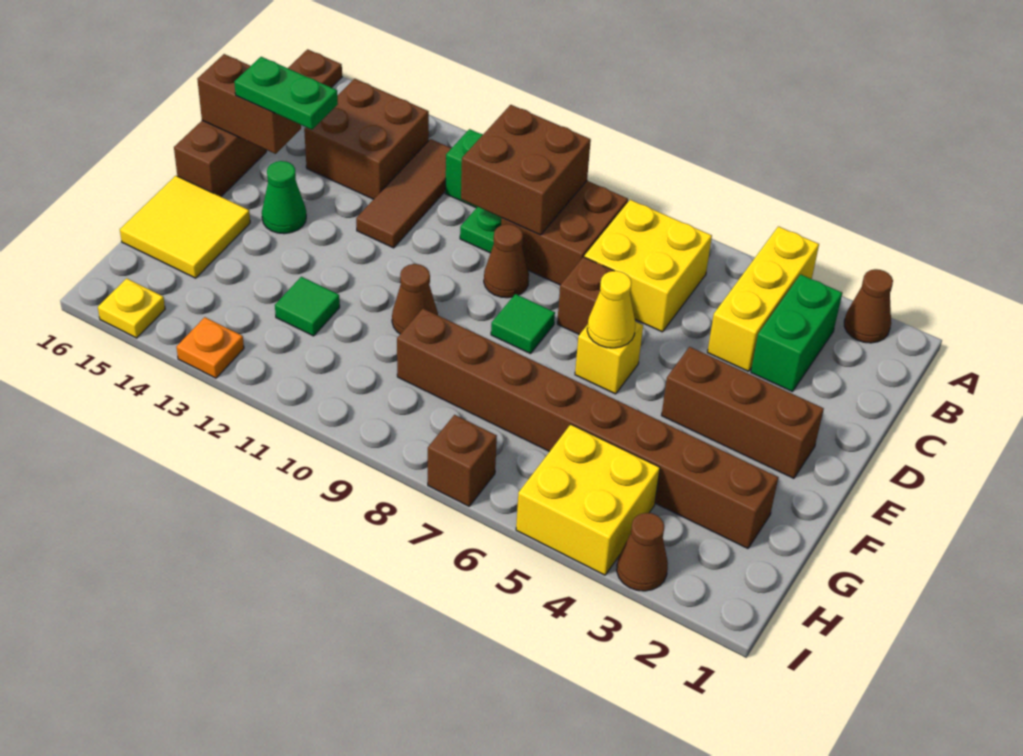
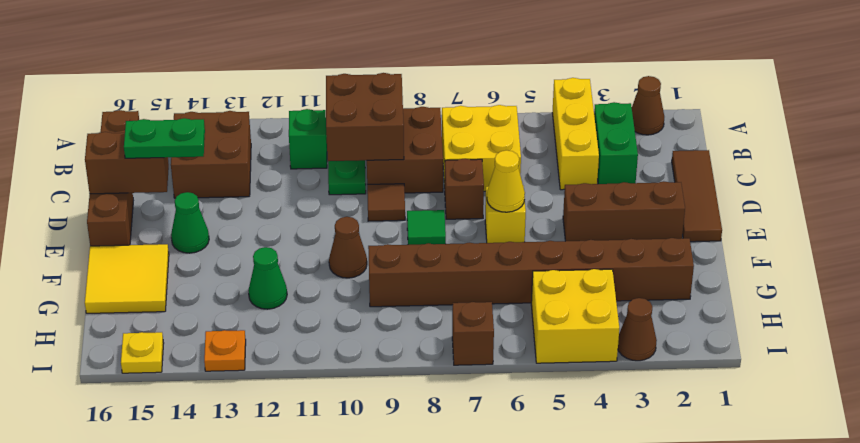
brown 1x3 tile [356,139,451,248] -> brown 1x3 tile moved to [672,150,722,242]
brown 1x1 cone [484,224,529,298] -> brown 1x1 tile [367,184,405,221]
green 1x1 tile [275,277,340,336] -> green 1x1 cone [248,247,287,309]

